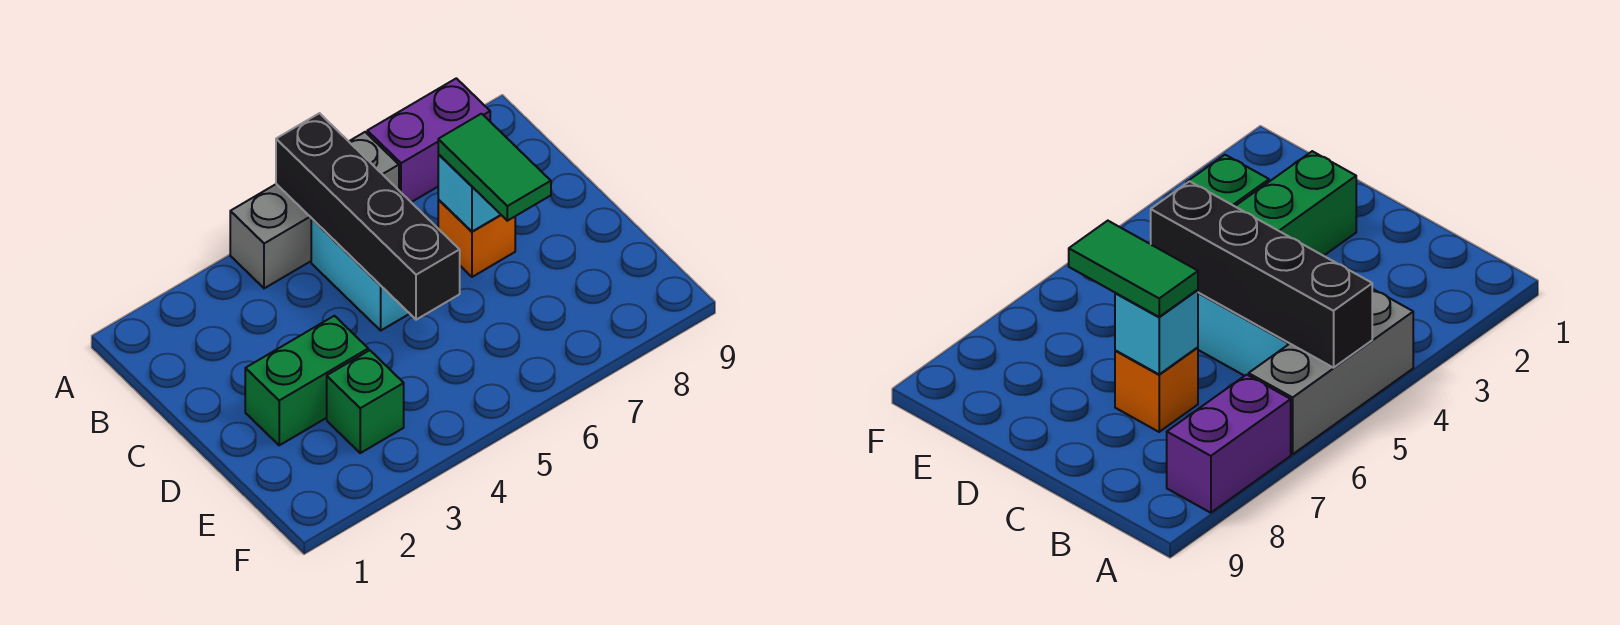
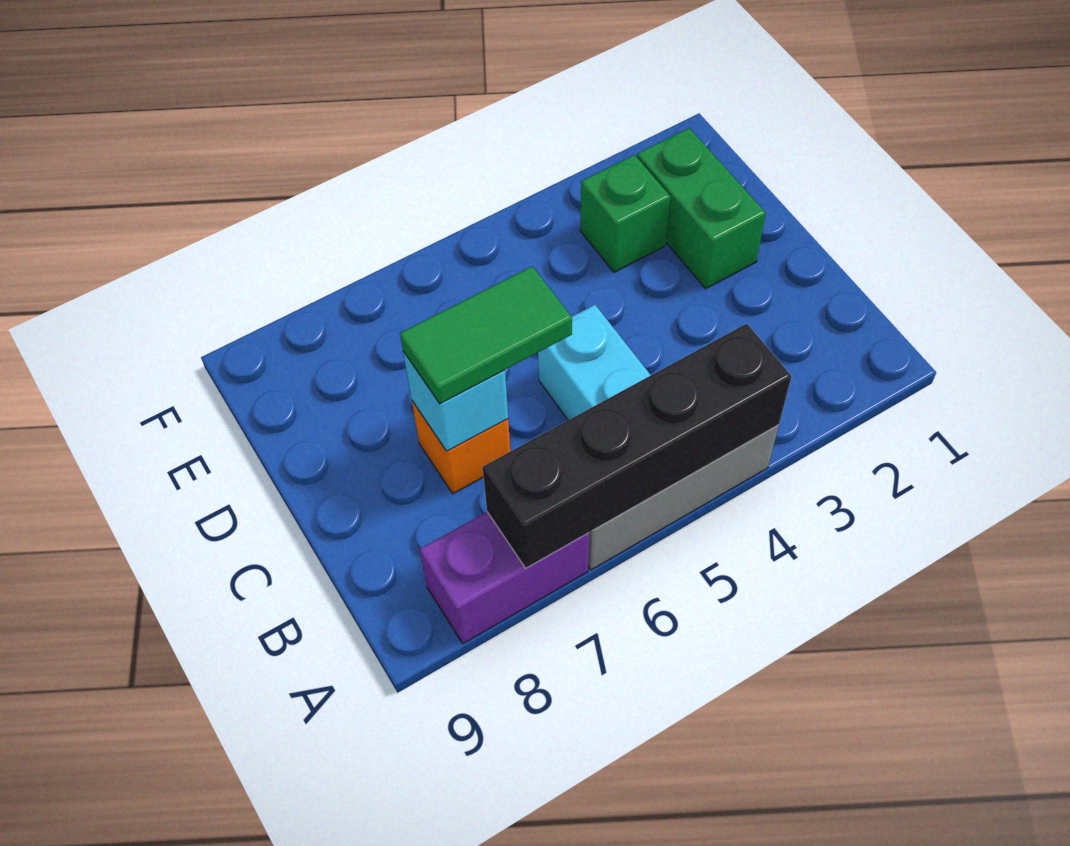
black 1x4 brick [276,113,460,320] -> black 1x4 brick turned to [483,324,791,568]
green 1x2 tile [438,114,551,221] -> green 1x2 tile turned to [400,266,572,404]
green 1x2 brick [245,316,368,445] -> green 1x2 brick turned to [637,128,766,289]

